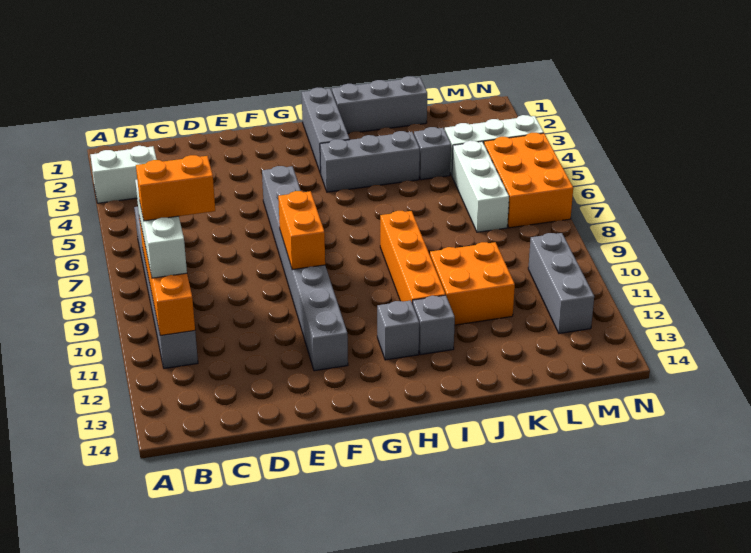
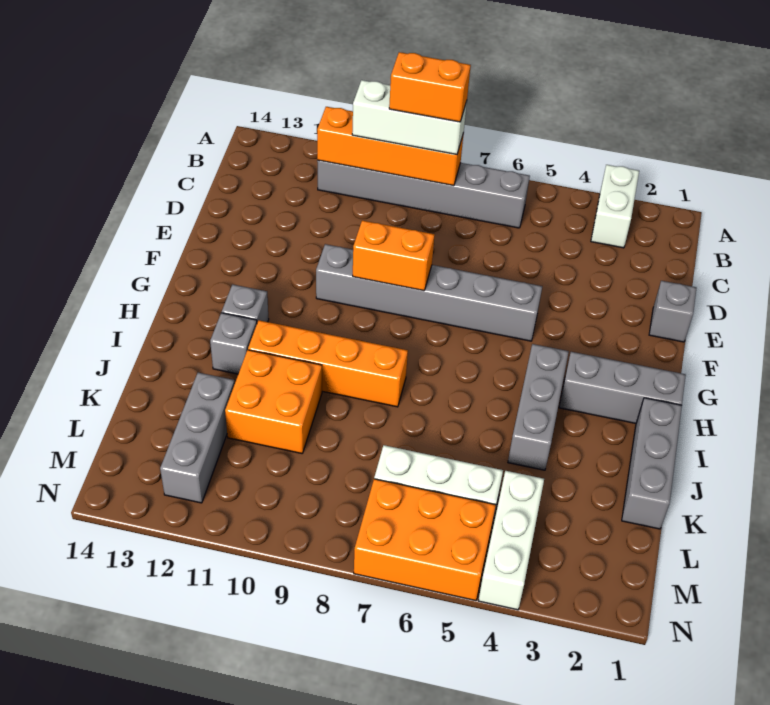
orange 1x2 brick [136,155,215,221] -> orange 1x2 brick turned to [389,52,471,122]
grey 1x8 brick [262,166,348,371] -> grey 1x6 brick [316,244,542,341]
grey 1x1 brick [414,127,451,180] -> grey 1x1 brick moved to [649,281,696,342]
grey 1x3 brick [528,233,594,333] -> grey 1x3 brick turned to [160,373,235,503]

